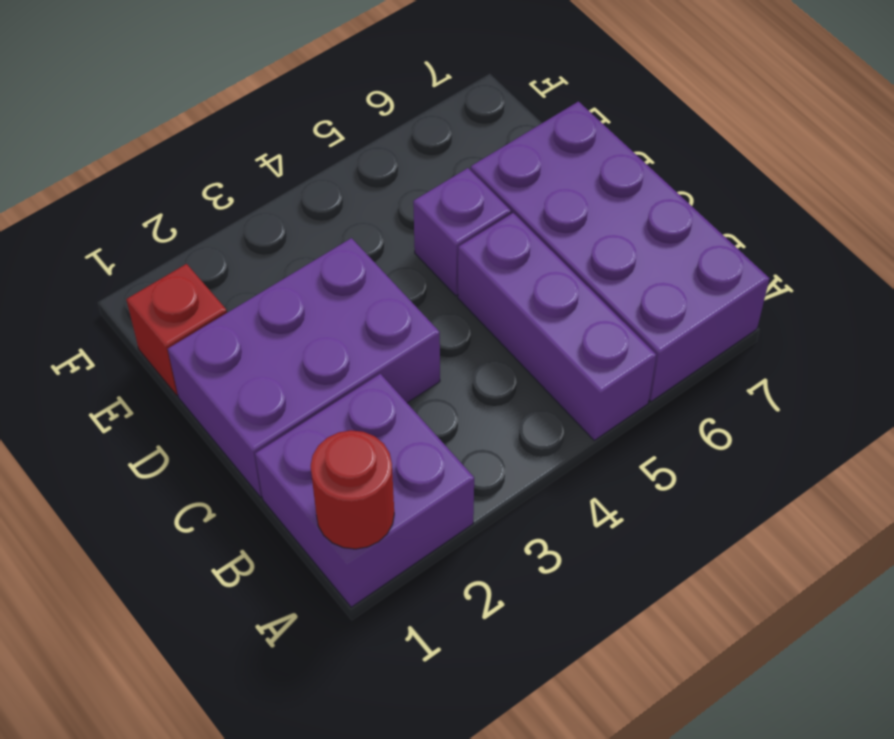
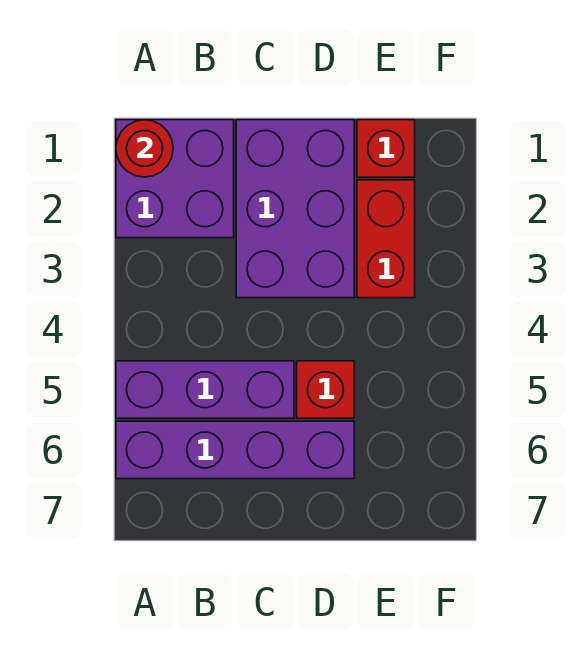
purple 2x4 brick [471,102,770,402] -> purple 1x4 brick [116,421,354,479]
purple 1x1 brick [413,168,511,296] -> red 1x1 brick [297,361,354,418]
none -> red 1x2 brick [357,180,415,298]

